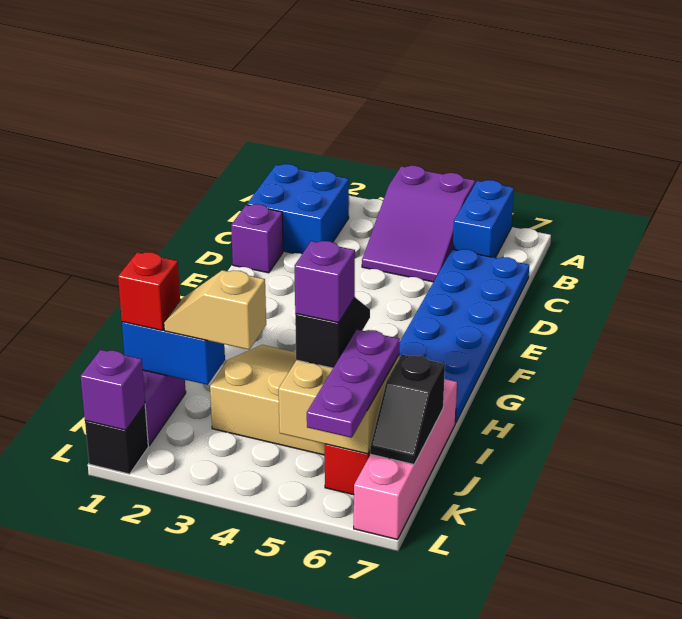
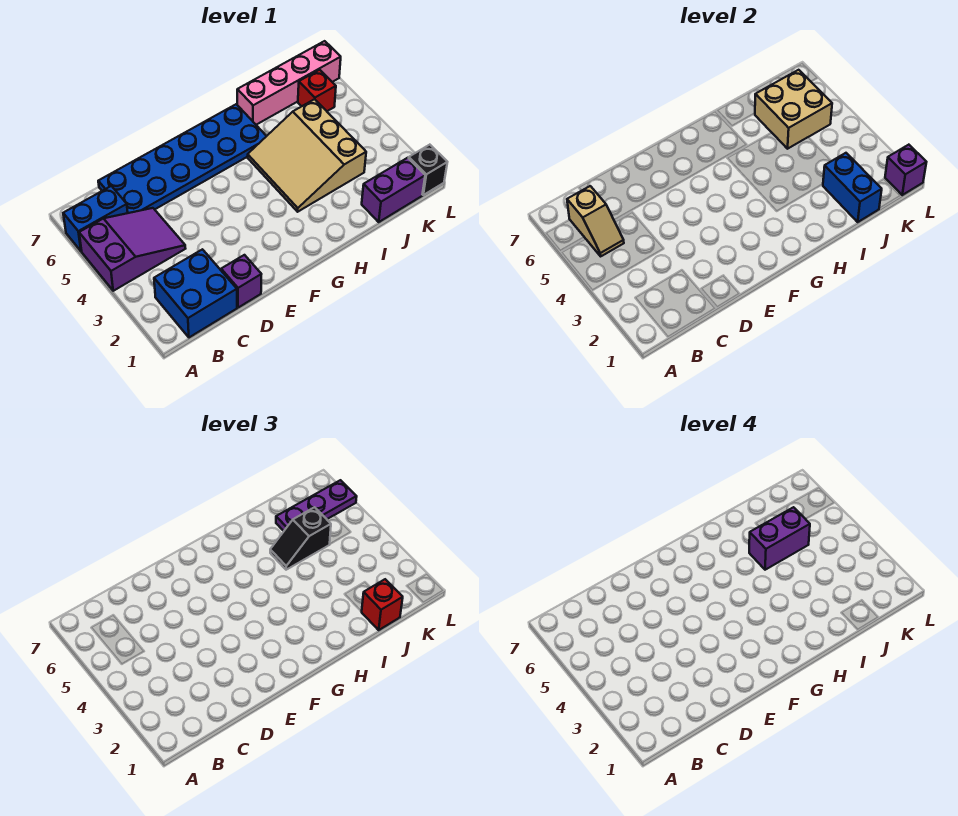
tan 1x2 slope [164,270,266,350] -> tan 1x2 slope moved to [567,186,624,256]
purple 1x1 brick [294,241,355,323] -> purple 1x2 brick [749,507,810,570]
black 1x2 slope [370,355,445,464] -> none

